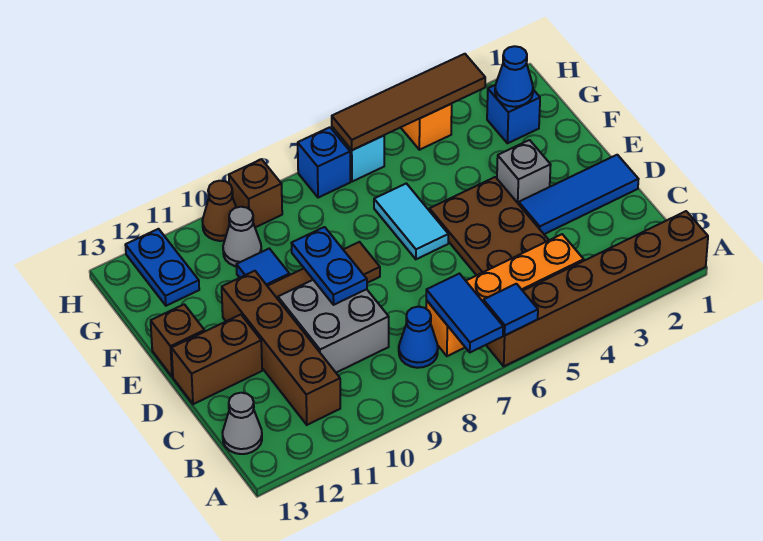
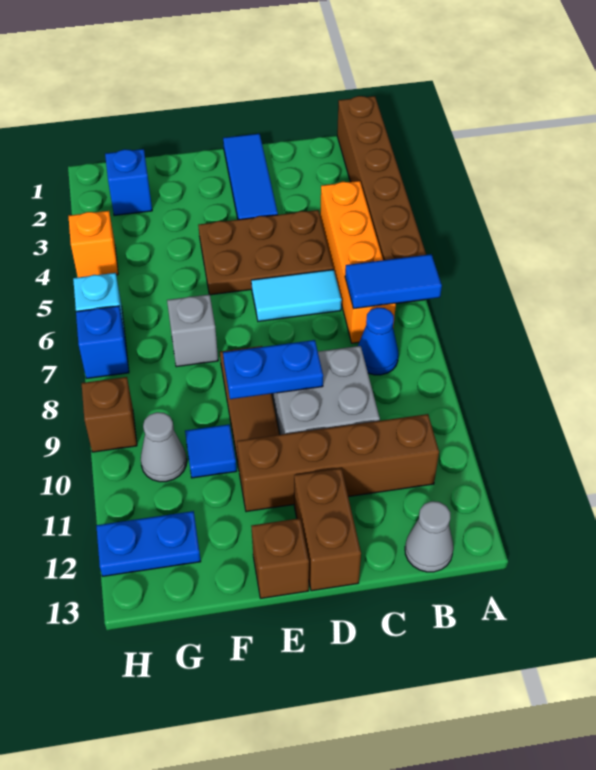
blue 1x1 tile [483,284,538,335] -> none
grey 1x1 brick [497,140,551,204] -> grey 1x1 brick moved to [167,294,218,367]
cyan 1x2 tile [374,183,448,259] -> cyan 1x2 tile moved to [251,270,342,321]
blue 1x1 cone [495,46,533,107] -> none
brown 1x4 tile [332,54,485,150] -> none
brown 1x1 cone [202,181,236,241] -> none

